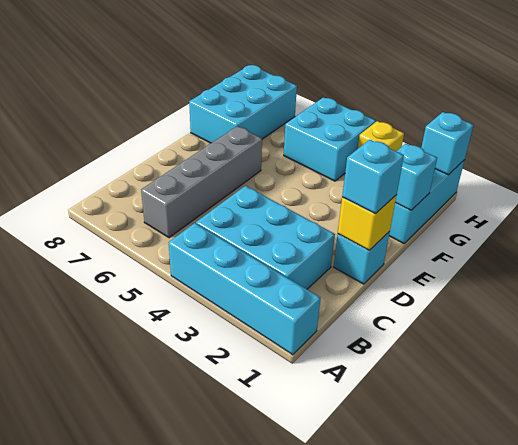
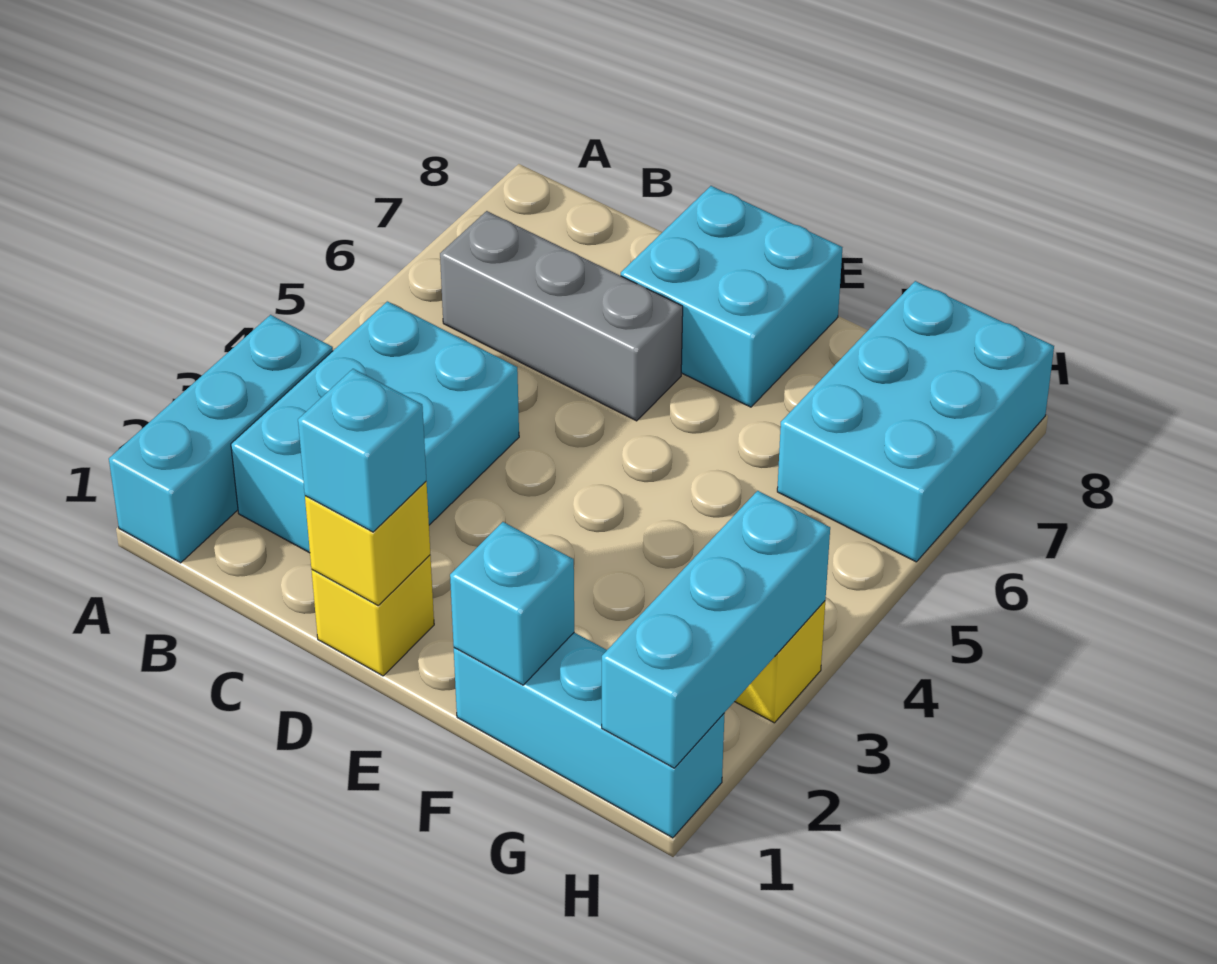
cyan 1x4 brick [169,223,320,355] -> cyan 1x3 brick [109,315,333,563]
grey 1x4 brick [141,126,262,238] -> grey 1x3 brick [440,211,683,421]
cyan 1x1 brick [334,232,390,284] -> yellow 1x1 brick [312,555,434,676]
cyan 2x3 brick [189,65,297,143] -> cyan 2x3 brick turned to [777,281,1054,562]
cyan 2x2 brick [284,97,376,181] -> cyan 2x2 brick moved to [621,186,843,407]
cyan 1x1 brick [421,112,473,175] -> cyan 1x3 brick [602,491,830,768]

